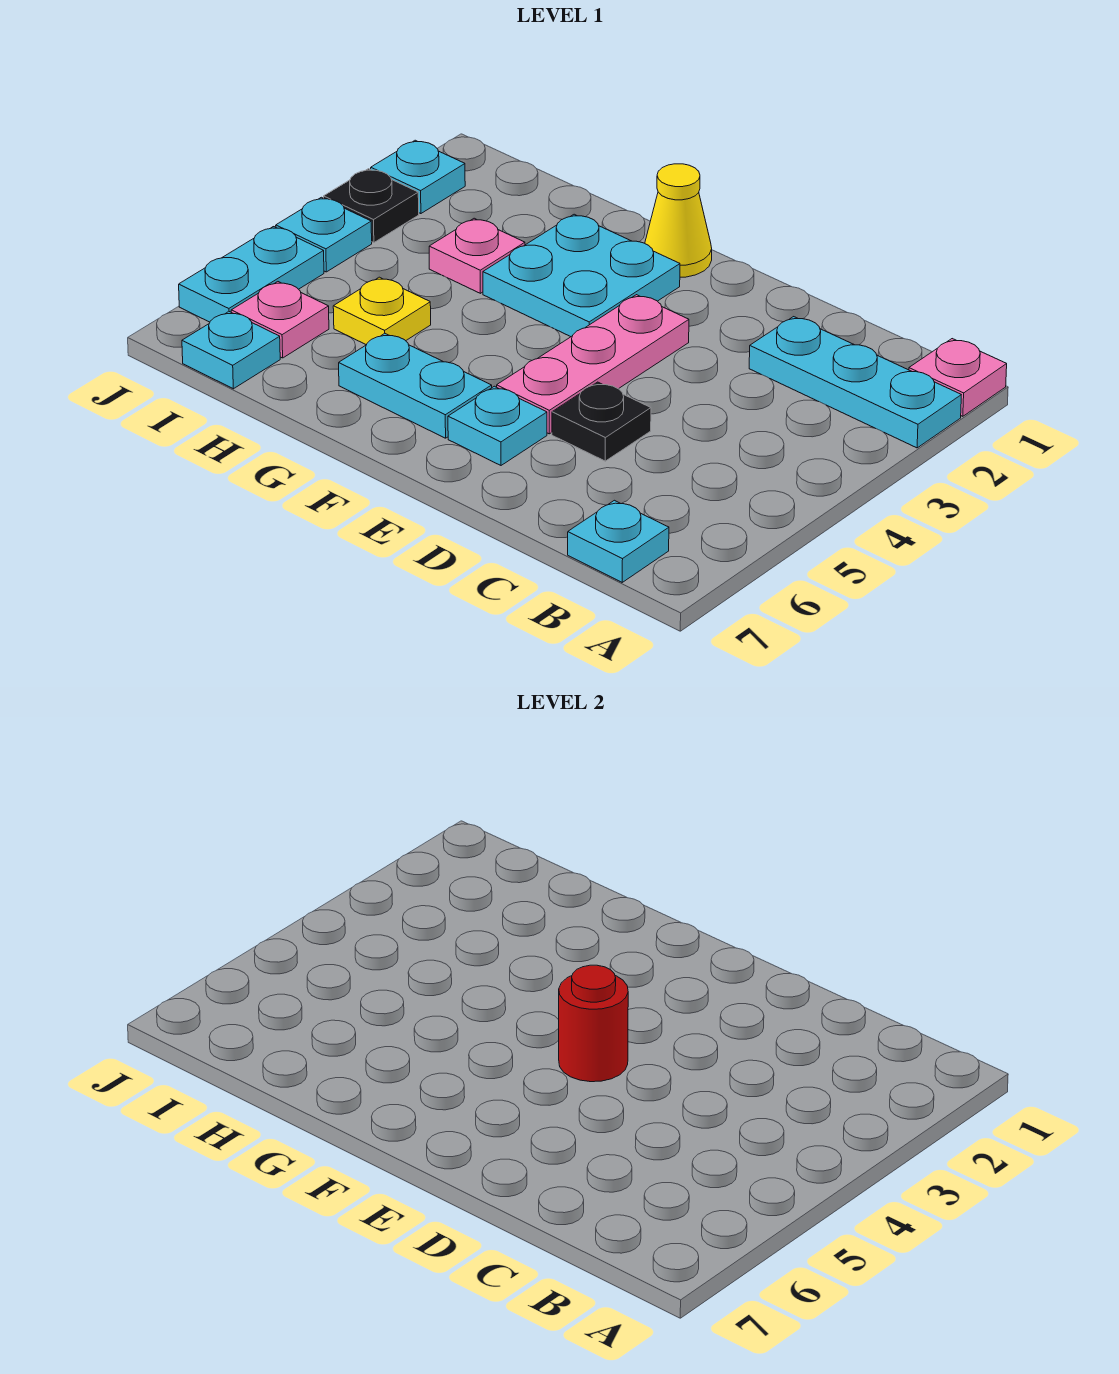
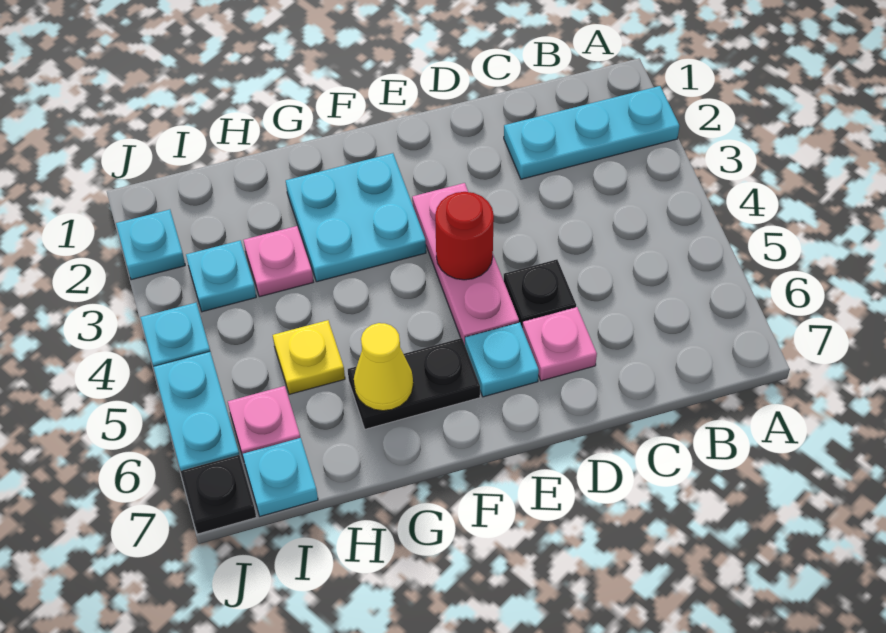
pink 1x1 plate [909,339,1007,416] -> pink 1x1 plate moved to [522,307,597,381]
cyan 1x1 plate [568,500,669,582] -> cyan 1x1 plate moved to [186,241,256,312]
yellow 1x1 cone [645,164,712,277] -> yellow 1x1 cone moved to [354,323,413,411]
cyan 1x2 plate [339,334,492,438] -> black 1x2 plate [348,338,480,429]
black 1x1 plate [324,169,419,243] -> black 1x1 plate moved to [181,455,256,534]

